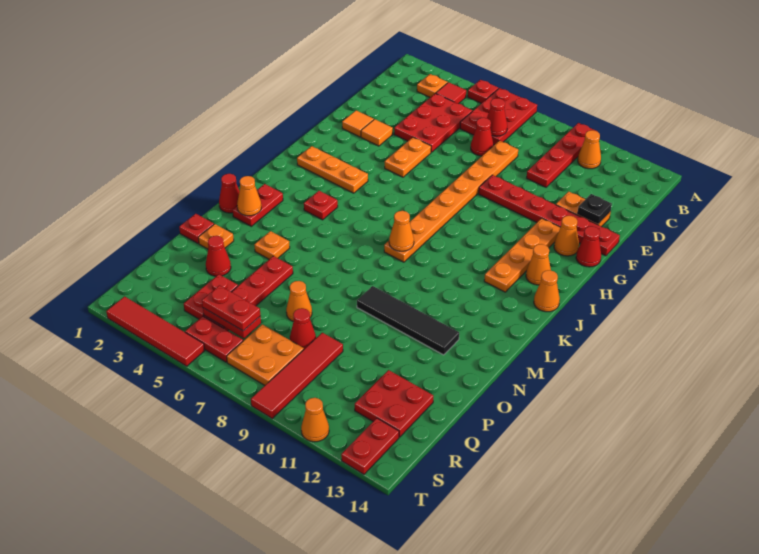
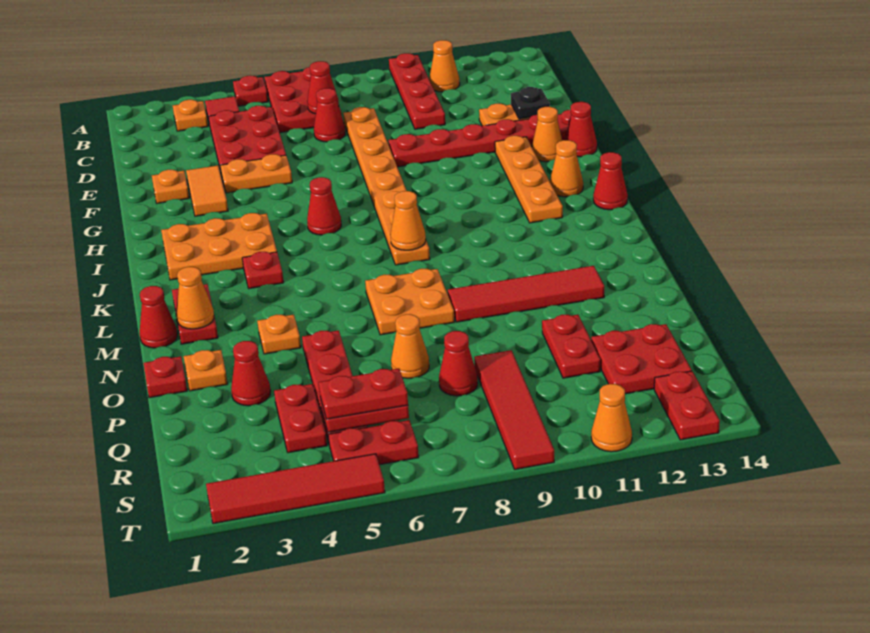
orange 1x1 tile [342,111,374,137] -> orange 1x1 plate [152,170,189,203]
orange 1x1 tile [361,119,393,146] -> orange 1x2 tile [186,165,228,216]
orange 1x2 plate [385,137,431,177] -> orange 1x2 plate turned to [220,154,292,193]
orange 1x3 plate [297,146,368,193] -> orange 2x3 plate [161,213,277,280]
none -> red 1x1 cone [307,177,341,235]
orange 1x1 cone [534,270,560,312] -> red 1x1 cone [593,152,628,210]
black 1x4 tile [357,286,459,355] -> red 1x4 tile [448,266,604,322]
none -> red 1x2 plate [542,315,600,378]
orange 2x2 plate [227,324,304,385] -> orange 2x2 plate moved to [365,269,455,335]

